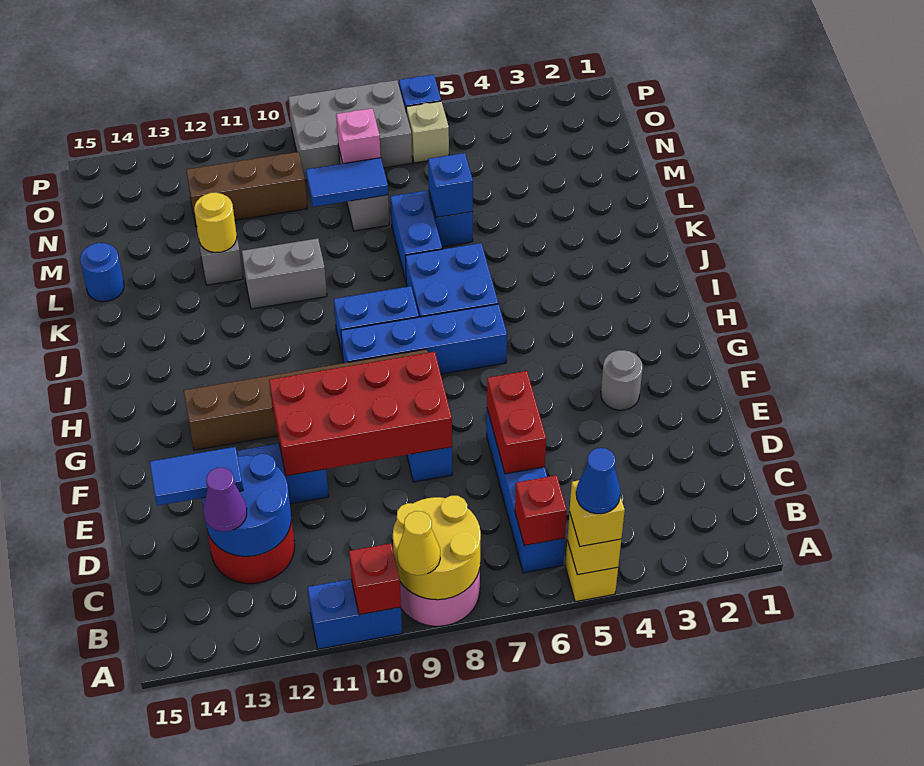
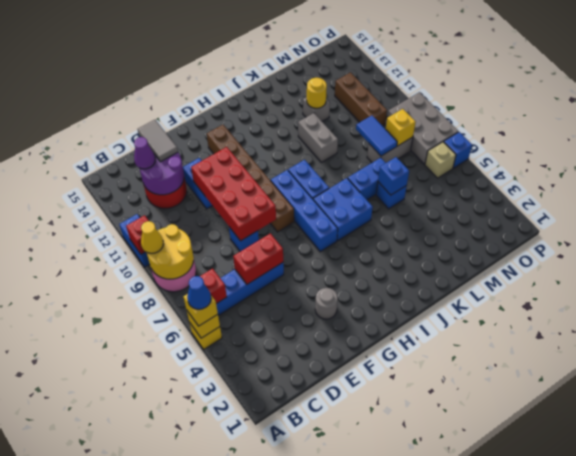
blue 2x2 round brick [201,454,291,556] -> purple 2x2 round brick [139,152,184,195]
blue 1x2 tile [150,447,243,506] -> grey 1x2 tile [138,120,178,162]
blue 1x1 round brick [80,243,124,302] -> none
pink 1x1 brick [336,108,381,163] -> yellow 1x1 brick [386,109,416,146]

